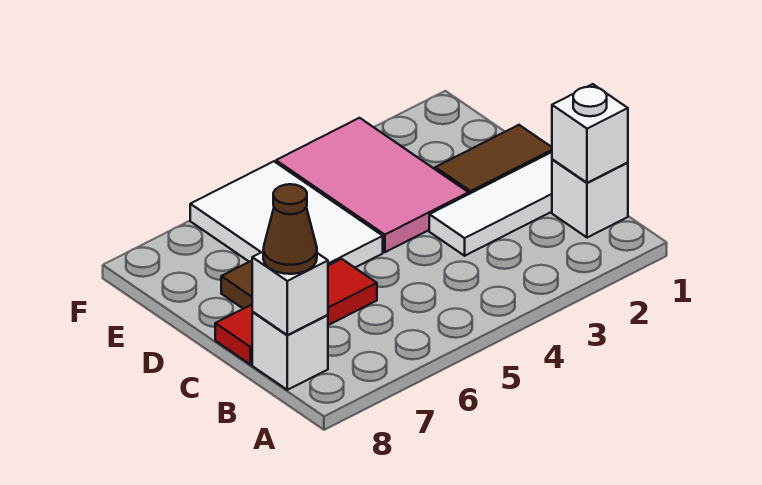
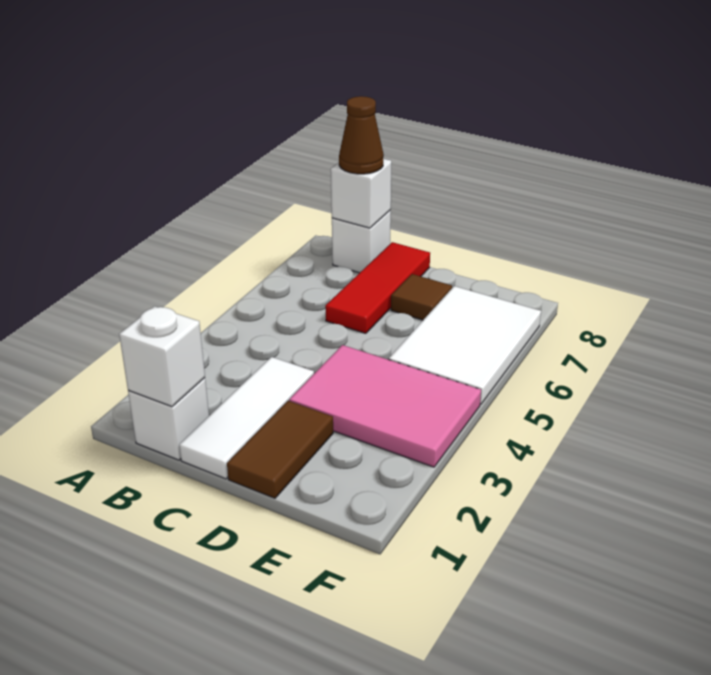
white 2x3 tile [190,161,383,268] -> white 2x3 tile turned to [389,286,541,404]

